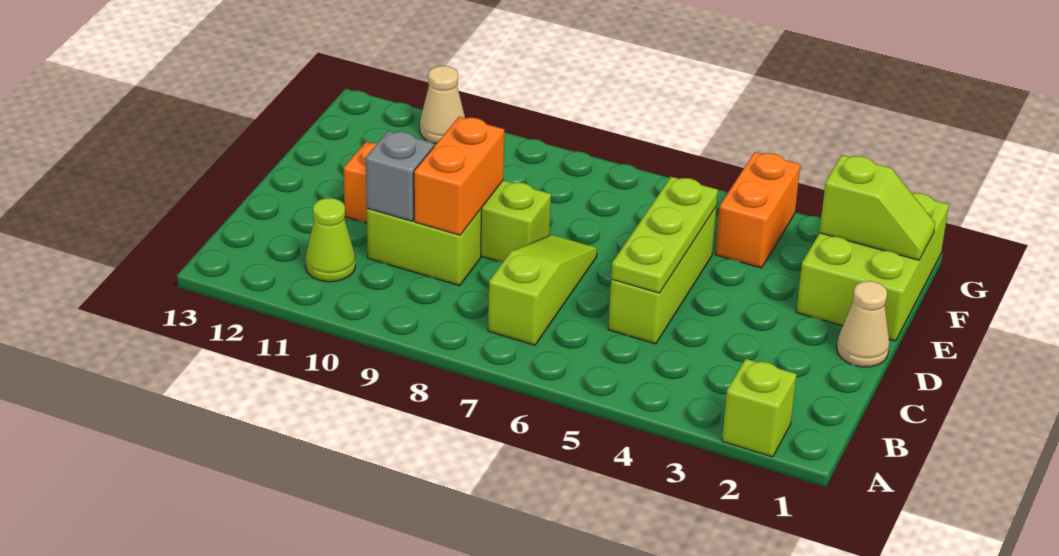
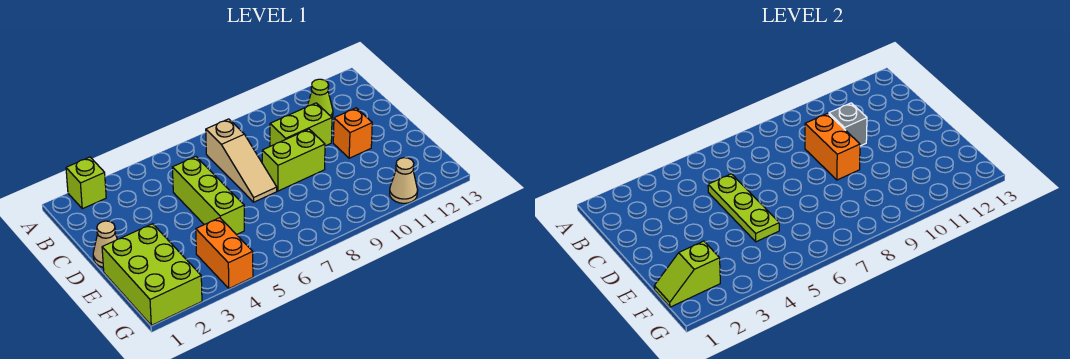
lime 1x3 slope [488,235,597,345] -> tan 1x3 slope [206,119,277,202]

